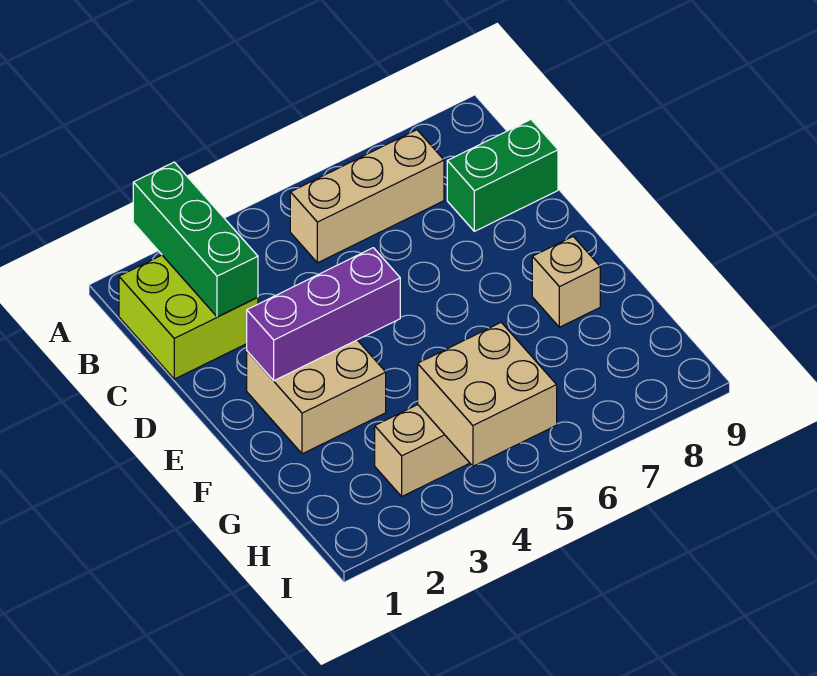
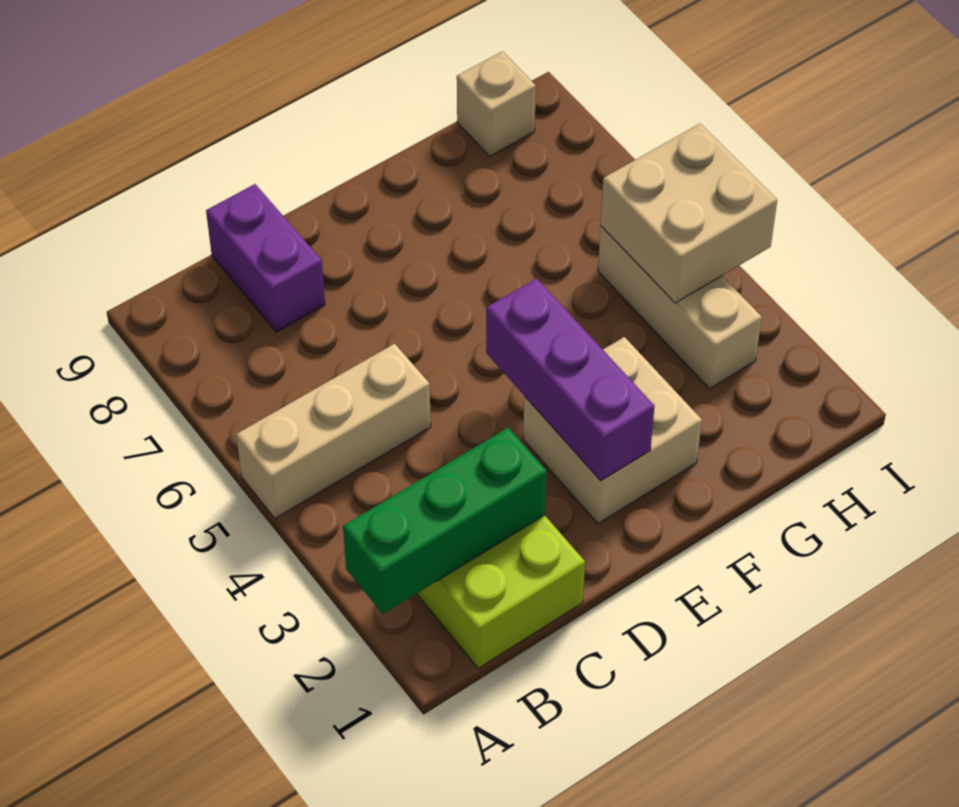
tan 1x3 brick [290,130,444,263] -> tan 1x3 brick turned to [236,344,431,518]
green 1x2 brick [447,120,558,231] -> purple 1x2 brick [206,184,325,332]
tan 1x1 brick [532,237,600,327] -> tan 1x1 brick moved to [457,51,536,156]

